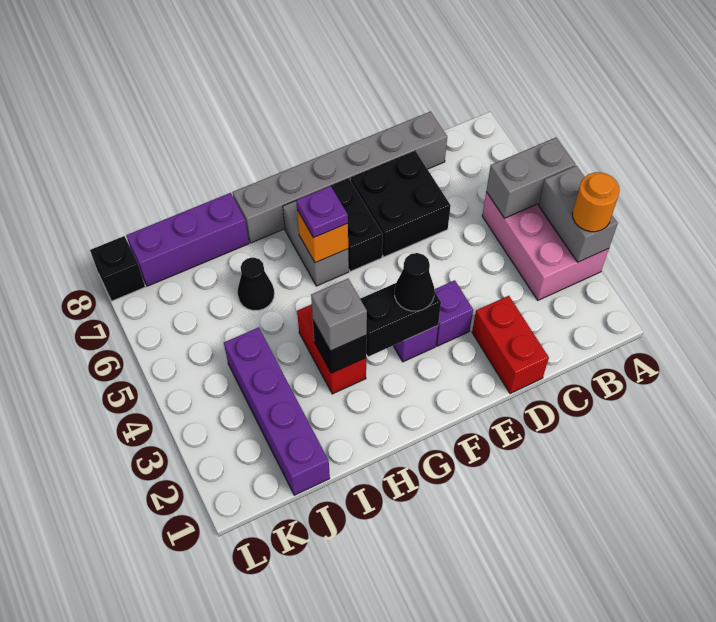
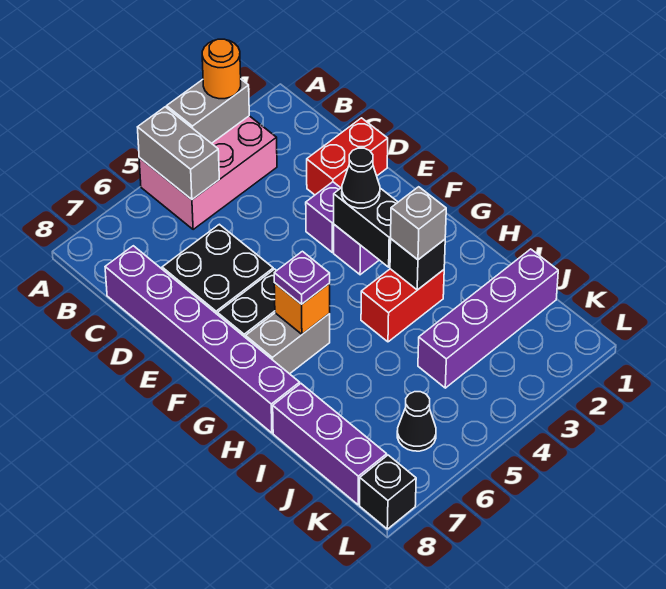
grey 1x6 brick [233,111,447,243] -> purple 1x6 brick [105,246,300,433]
black 1x1 cone [238,257,274,310] -> black 1x1 cone moved to [397,392,436,451]

